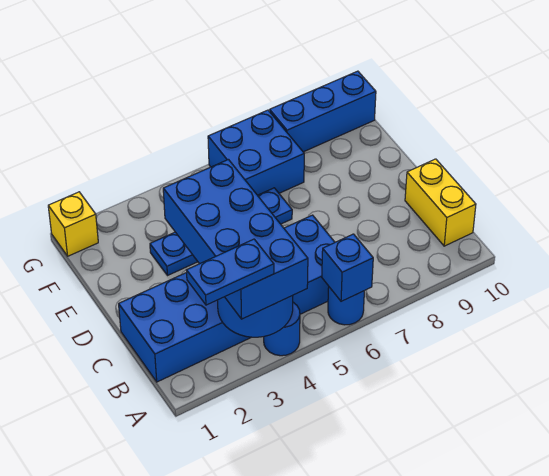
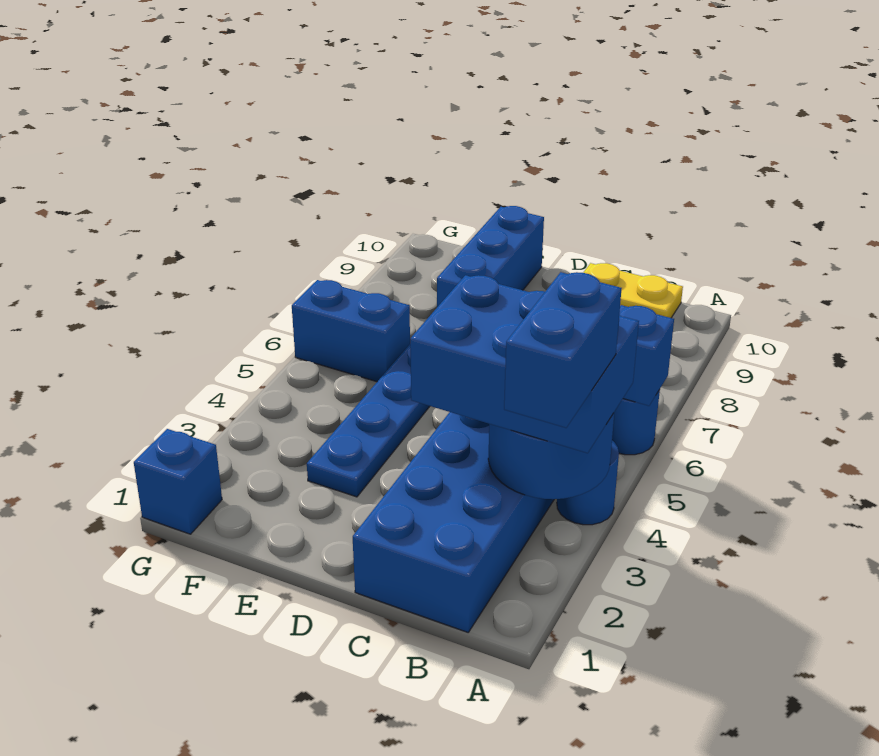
blue 1x2 plate [186,239,274,305] -> blue 1x2 brick [504,272,622,428]
blue 2x4 brick [163,160,308,319] -> blue 2x3 brick [410,275,639,453]
yellow 1x2 brick [405,159,476,246] -> yellow 1x2 plate [583,263,683,318]
blue 2x2 brick [208,110,304,195] -> blue 1x2 brick [292,280,410,382]
yellow 1x1 brick [48,192,98,256] -> blue 1x1 brick [134,429,222,534]
blue 1x3 brick [270,71,376,152] -> blue 1x3 brick moved to [437,206,544,307]

